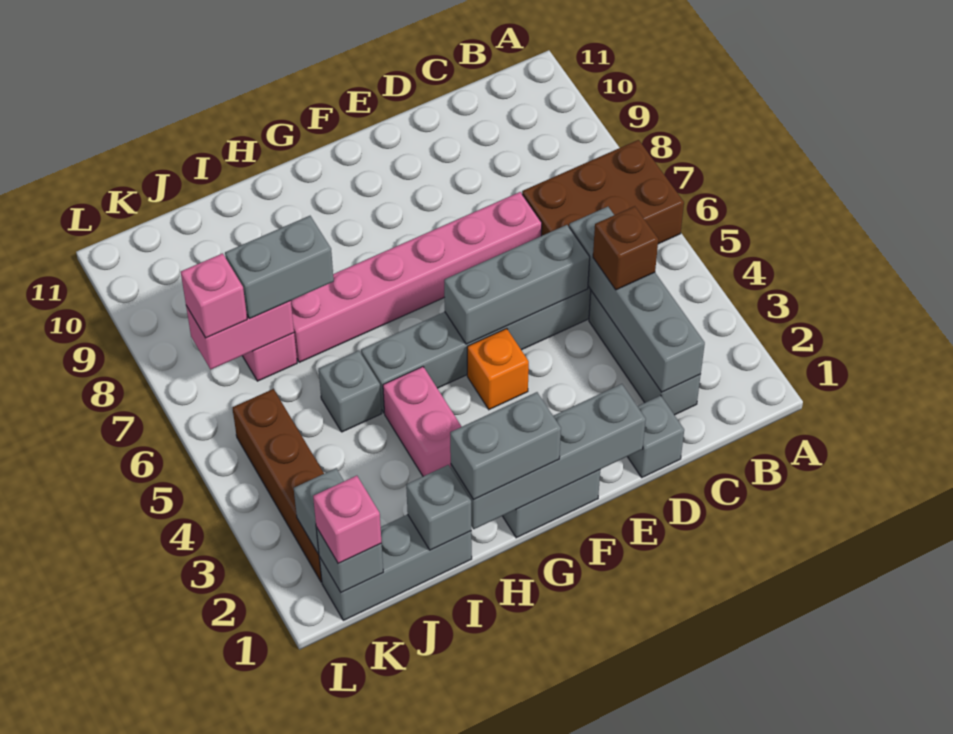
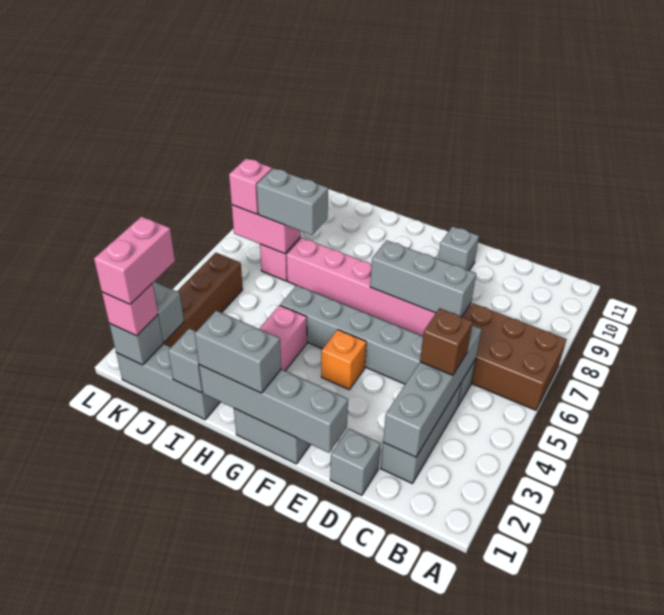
grey 1x3 brick [444,225,590,344] -> grey 1x3 brick moved to [370,240,476,317]
grey 1x1 brick [319,351,382,432] -> grey 1x1 brick moved to [438,226,479,271]
none -> pink 1x2 brick [94,216,175,304]

